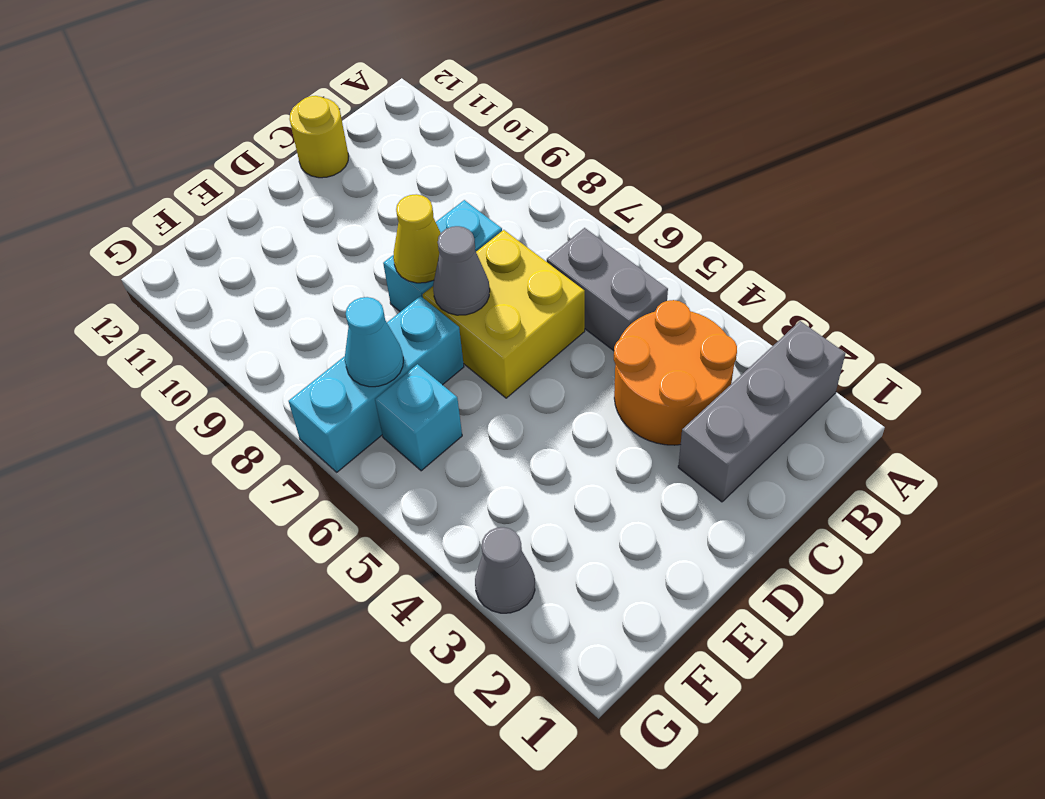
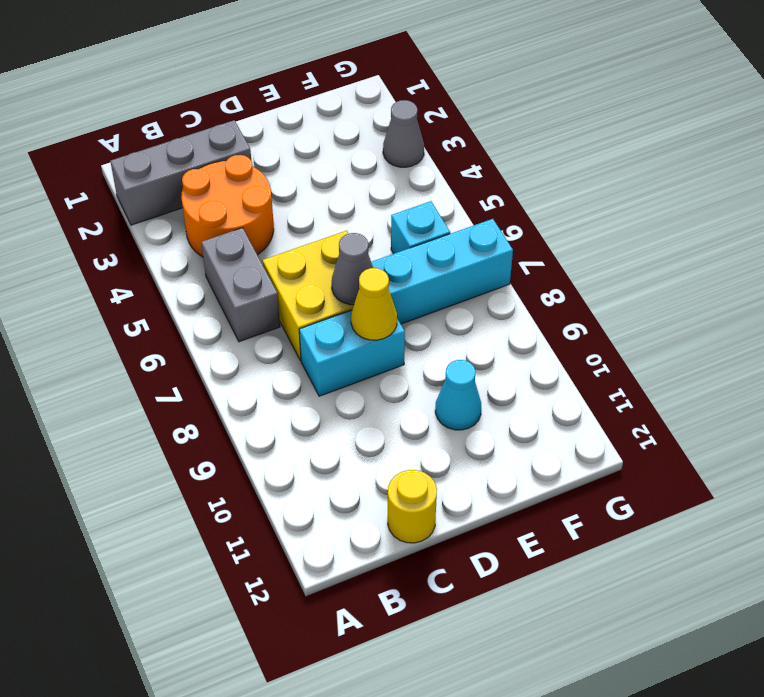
cyan 1x1 cone [345,297,403,387] -> cyan 1x1 cone moved to [435,360,481,430]

